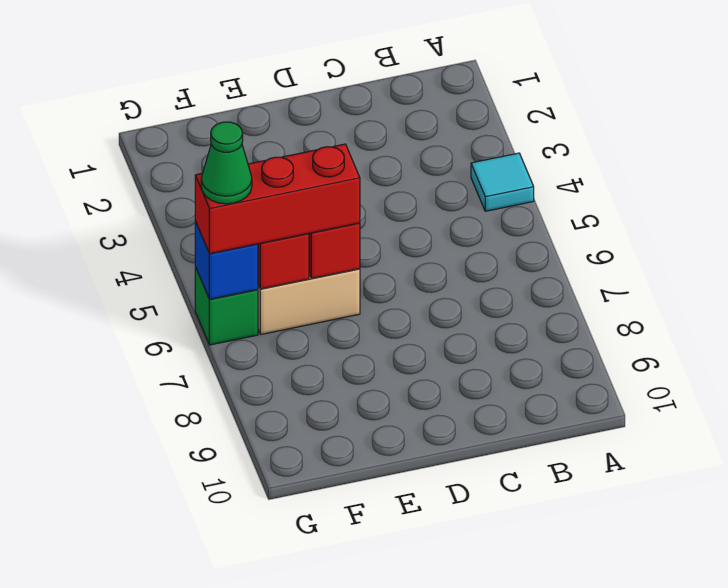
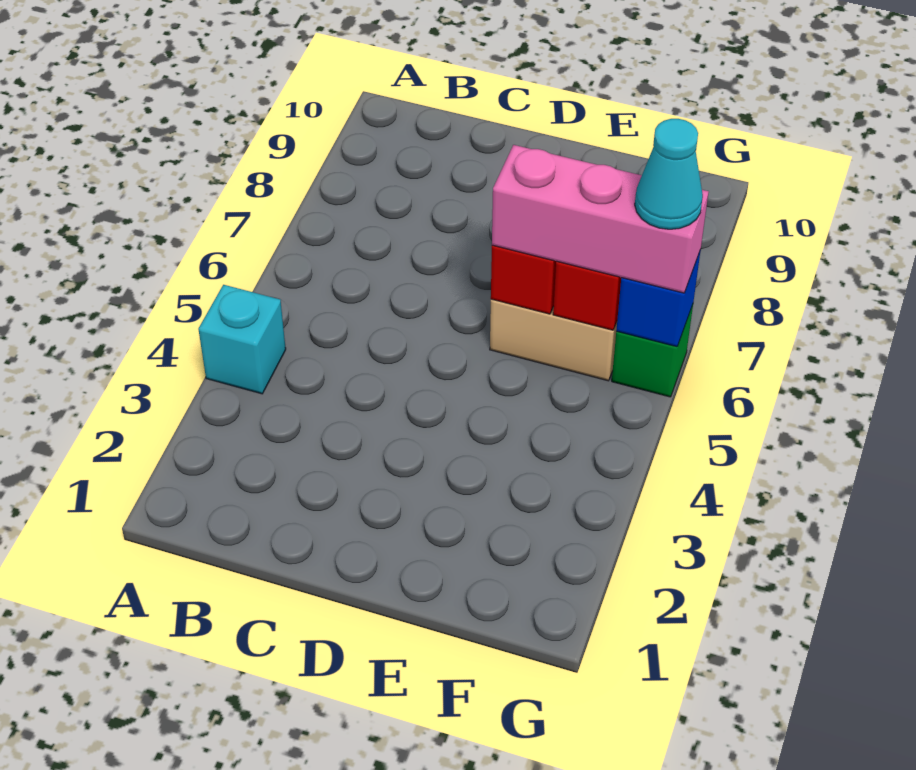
cyan 1x1 tile [471,153,534,211] -> cyan 1x1 brick [198,285,286,394]
red 1x3 brick [195,144,360,254] -> pink 1x3 brick [492,145,709,293]
green 1x1 cone [201,122,252,204] -> cyan 1x1 cone [635,119,703,229]

